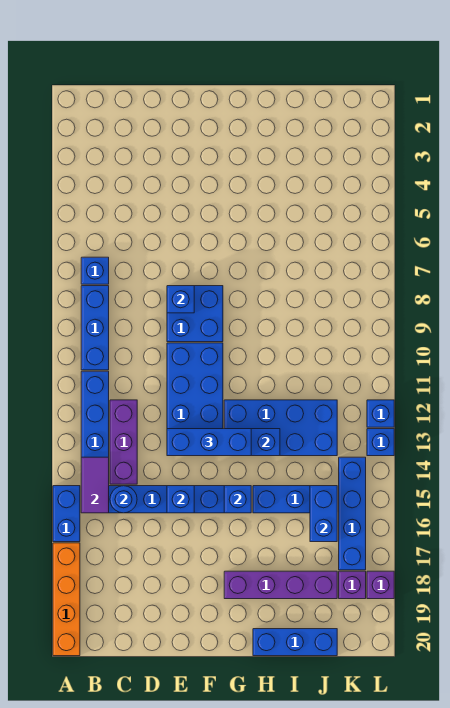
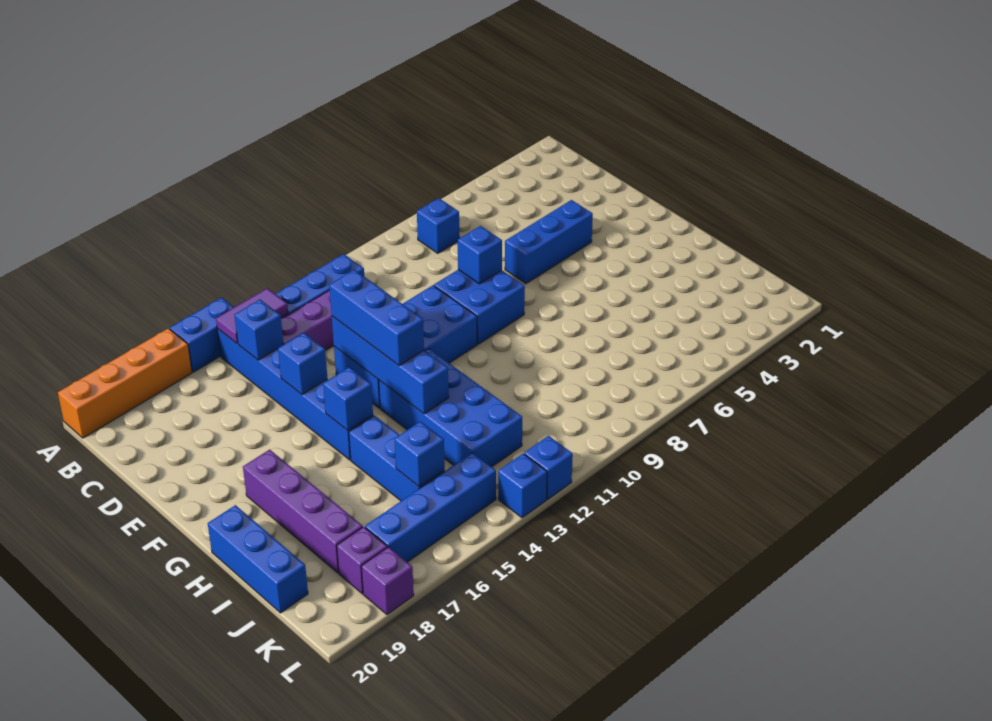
blue 1x3 brick [81,286,109,370] -> blue 1x3 brick moved to [505,200,593,284]
blue 1x1 round brick [110,486,137,513] -> blue 1x1 brick [235,300,284,360]
blue 1x2 brick [310,486,337,542] -> blue 1x1 brick [395,421,445,487]

